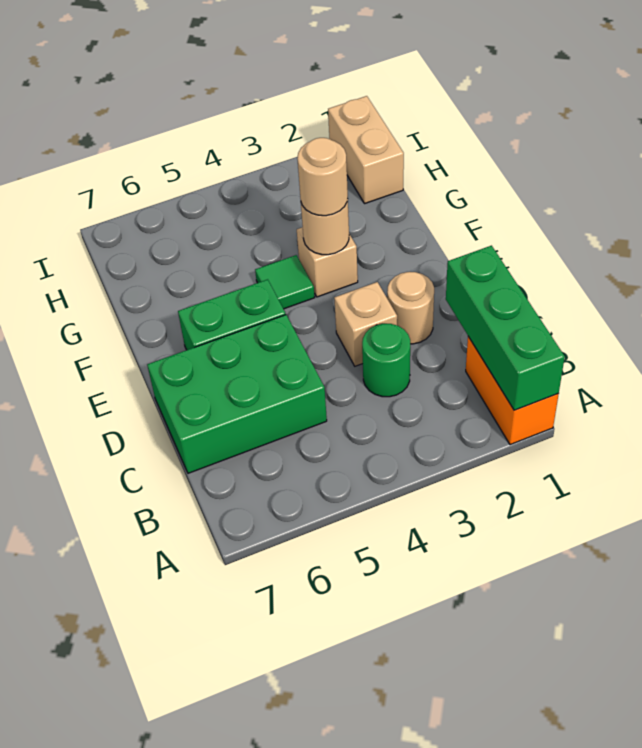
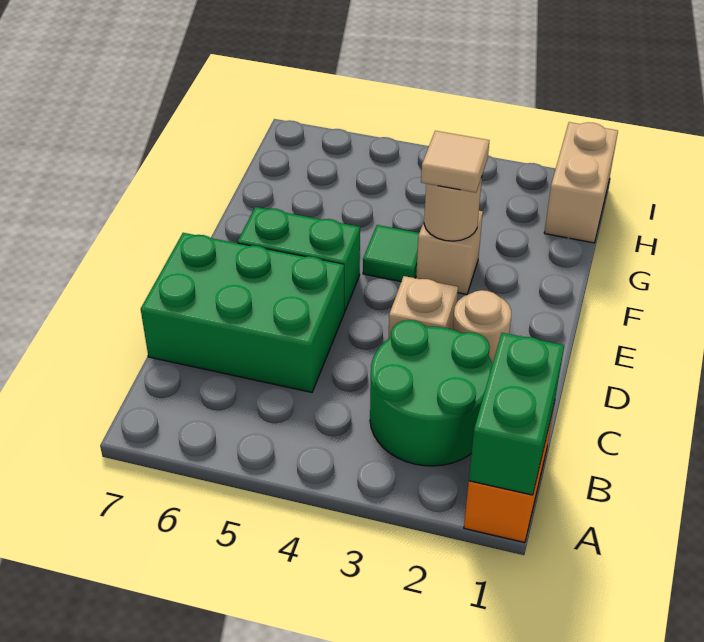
green 1x3 brick [446,246,565,410] -> green 1x2 brick [469,333,564,495]
green 1x1 round brick [362,324,410,397] -> green 2x2 round brick [370,320,492,466]
tan 1x1 round brick [297,138,348,216] -> tan 1x1 tile [421,131,489,193]

